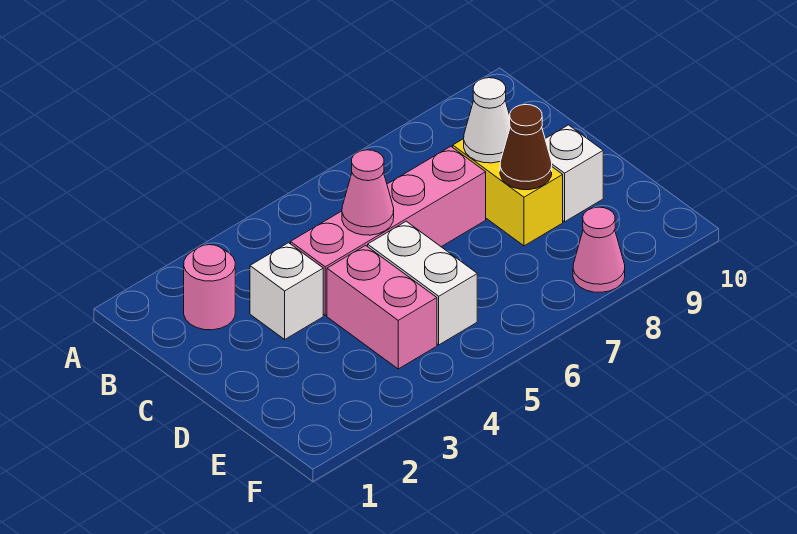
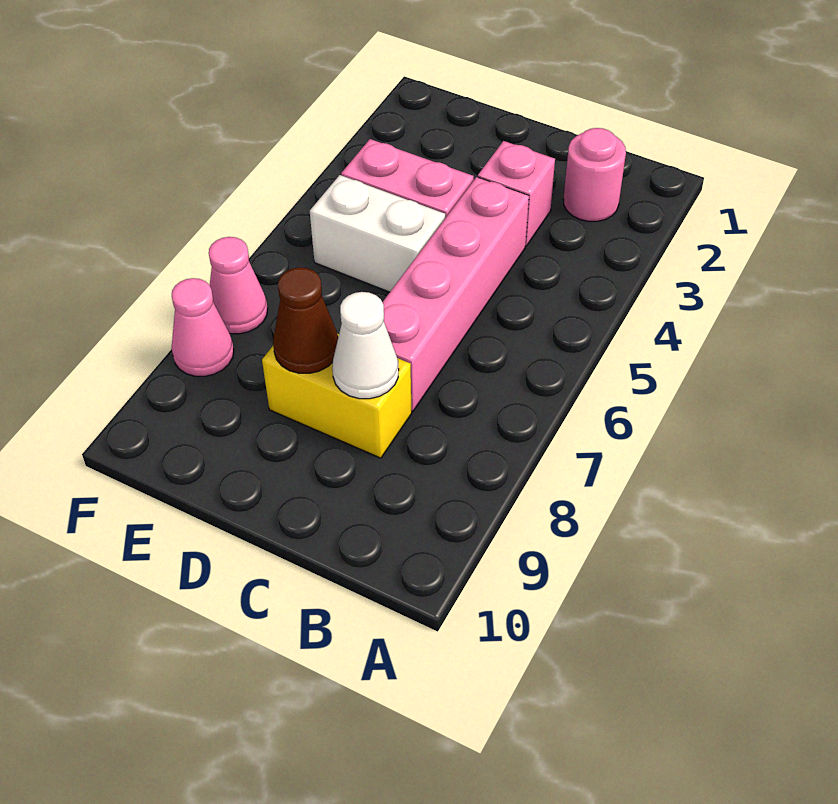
white 1x1 brick [250,243,323,339] -> pink 1x1 brick [478,141,555,246]
pink 1x1 cone [342,150,394,235] -> pink 1x1 cone moved to [209,237,268,334]
white 1x1 brick [545,125,603,222] -> none

